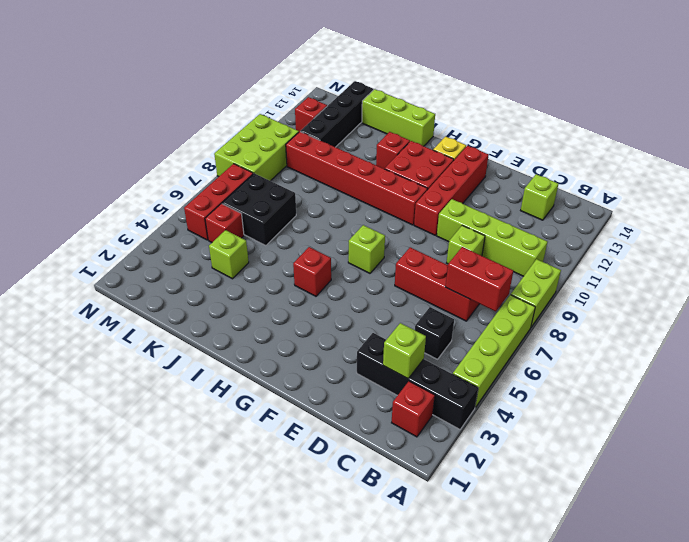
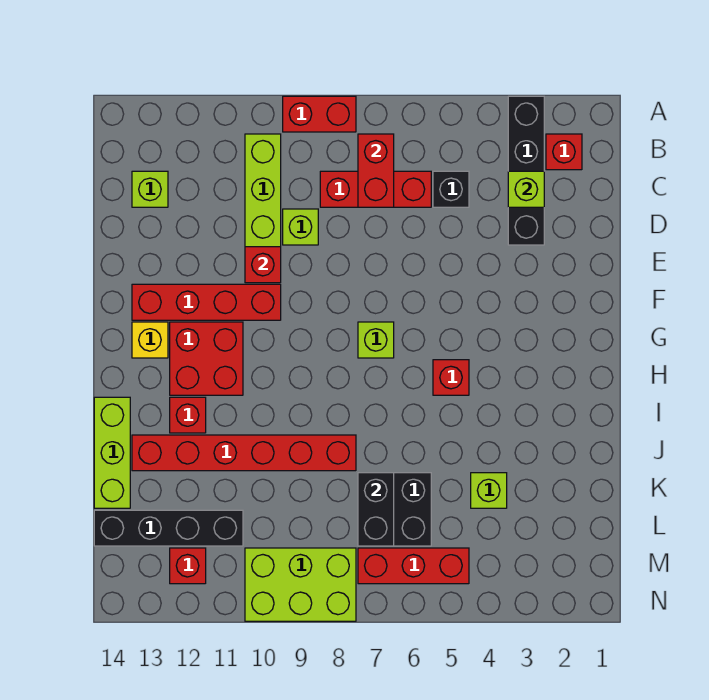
lime 1x4 brick [453,295,535,407] -> none
lime 1x2 brick [511,259,561,327] -> red 1x2 brick [283,96,356,132]
red 1x3 brick [395,247,479,321] -> red 1x3 brick turned to [320,171,431,207]
red 1x6 brick [286,132,428,225] -> red 1x6 brick turned to [132,435,356,471]
none -> black 1x2 brick [358,473,394,546]
red 1x1 brick [205,203,244,242] -> red 1x1 brick moved to [245,247,281,283]

